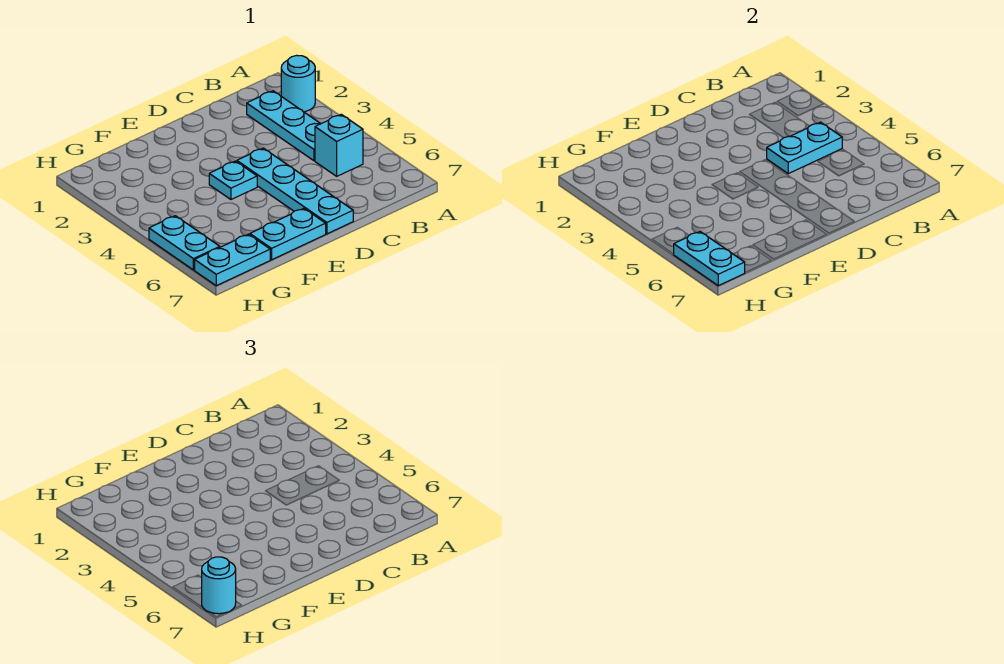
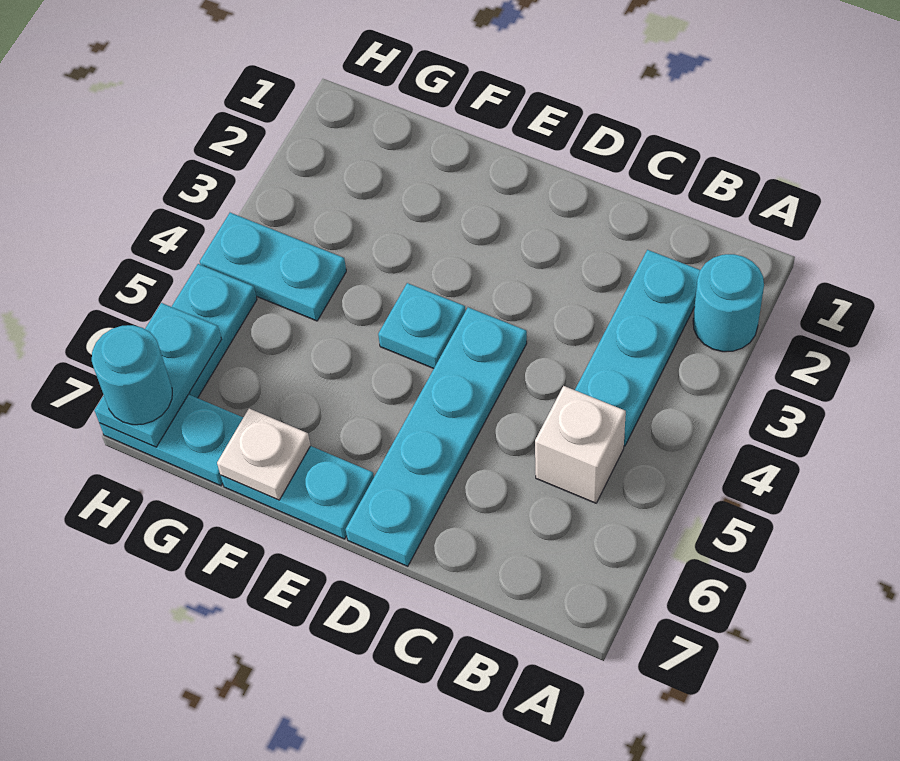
cyan 1x2 plate [767,122,842,174] -> cyan 1x2 plate moved to [200,213,346,321]
cyan 1x1 brick [315,114,363,176] -> white 1x1 brick [535,386,626,503]
none -> white 1x1 plate [217,409,311,500]

